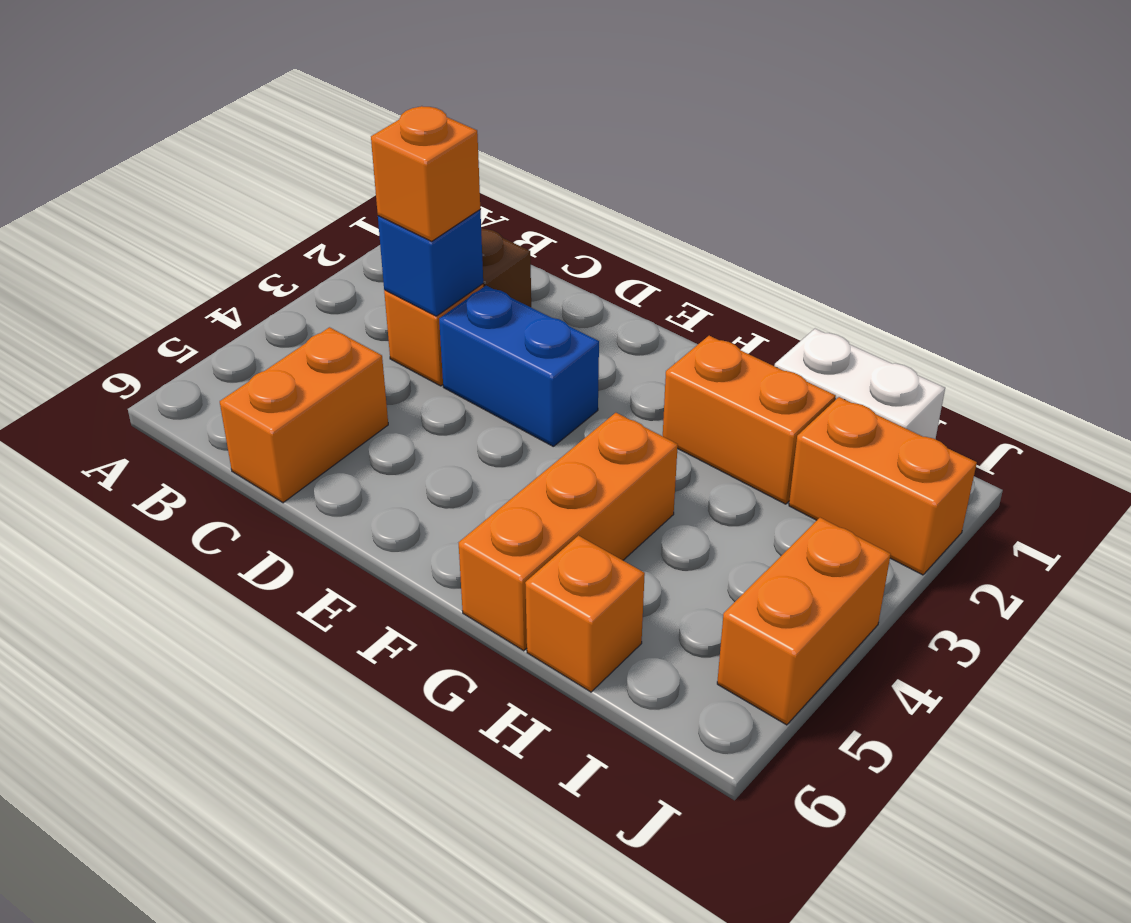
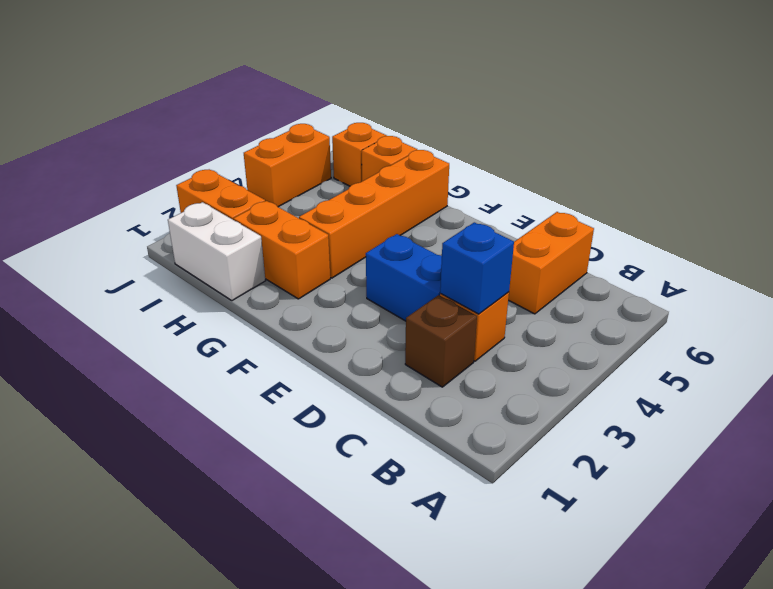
orange 1x1 brick [371,106,480,241] -> orange 1x1 brick moved to [332,123,387,186]
orange 1x3 brick [459,413,678,651] -> orange 1x4 brick [299,150,449,278]

